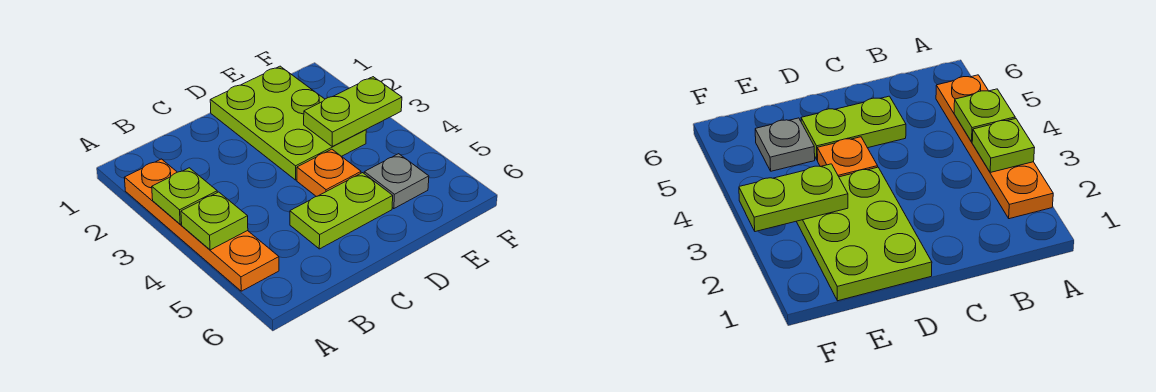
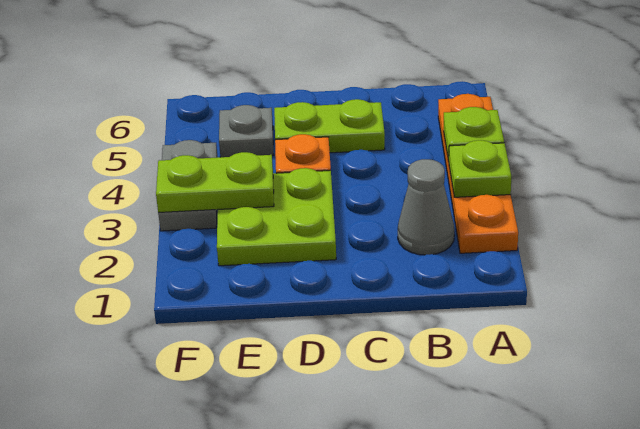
none -> grey 1x1 cone [398,159,454,255]
lime 2x3 plate [210,66,366,180] -> lime 2x2 plate [217,168,336,266]
none -> grey 1x2 plate [158,140,218,231]

